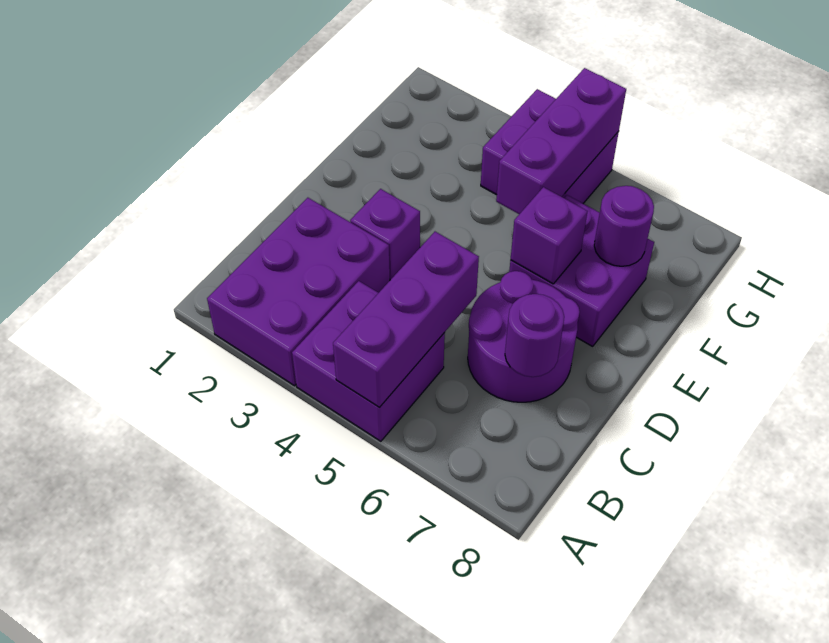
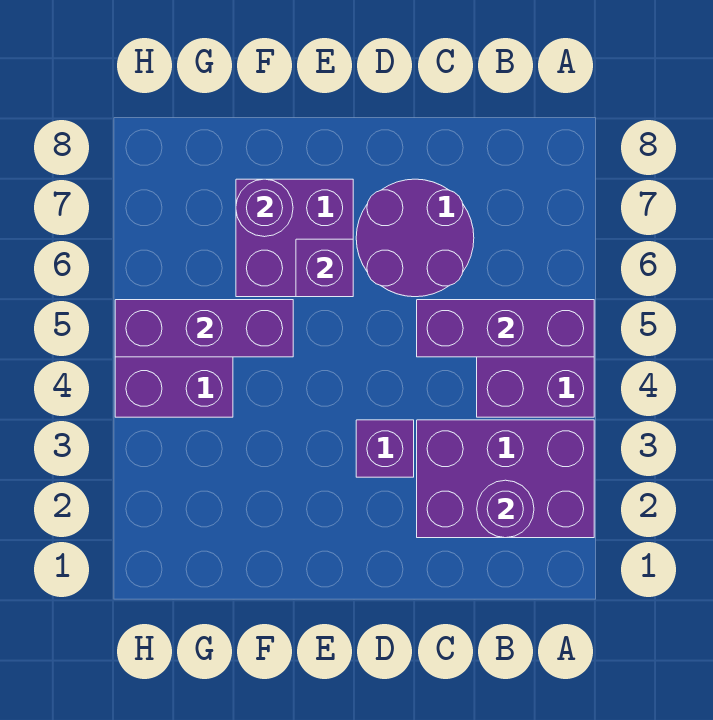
purple 1x1 round brick [505,294,564,377] -> purple 1x1 round brick moved to [477,480,534,538]

